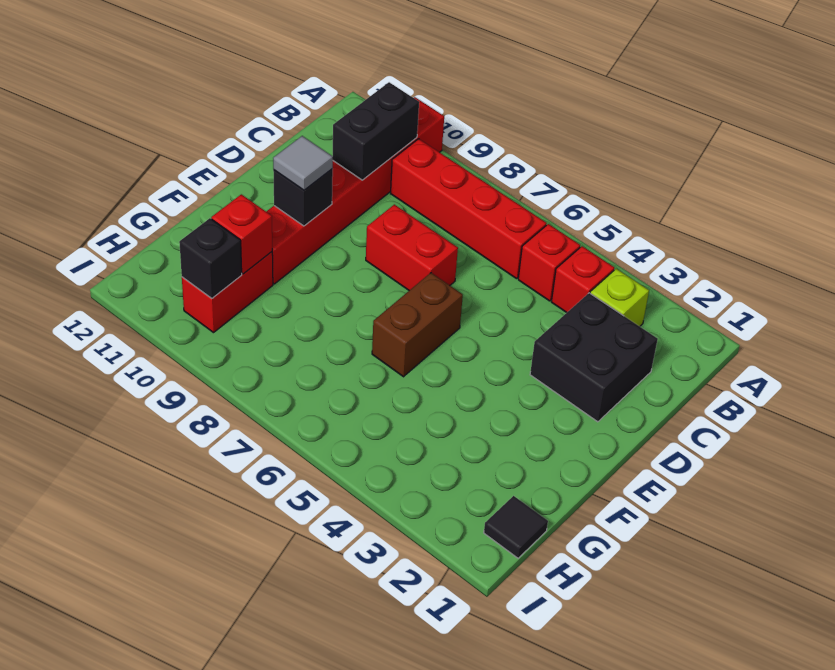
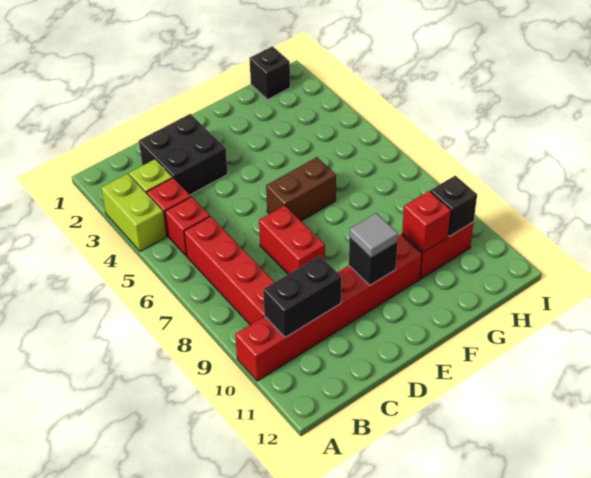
none -> lime 1x2 brick [101,174,166,251]
black 1x1 tile [484,496,548,558] -> black 1x1 brick [249,46,290,99]

